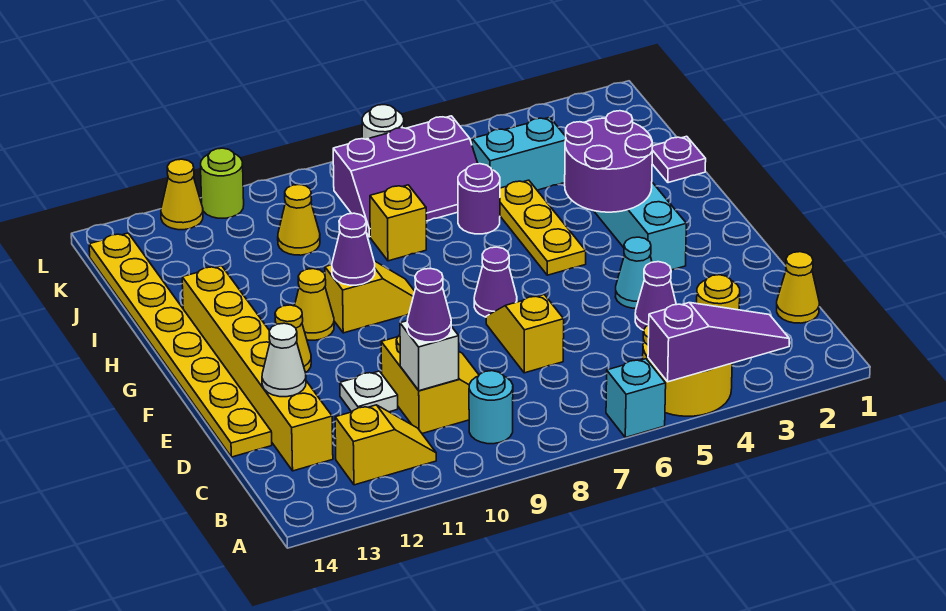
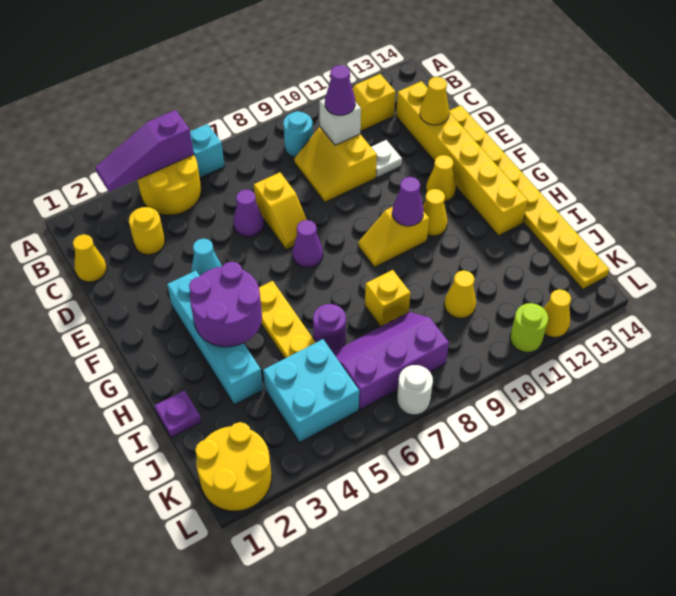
purple 1x1 cone [635,262,676,330] -> purple 1x1 cone moved to [233,190,264,237]
white 1x1 cone [262,323,306,397] -> yellow 1x1 cone [420,77,449,125]
cyan 1x2 brick [472,117,566,190] -> cyan 2x2 brick [263,339,359,443]
none -> yellow 2x2 round brick [195,422,272,511]

